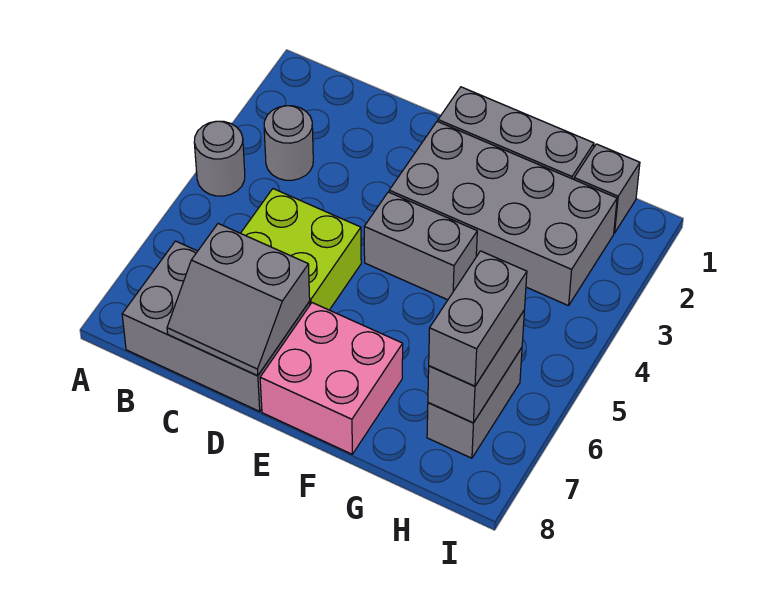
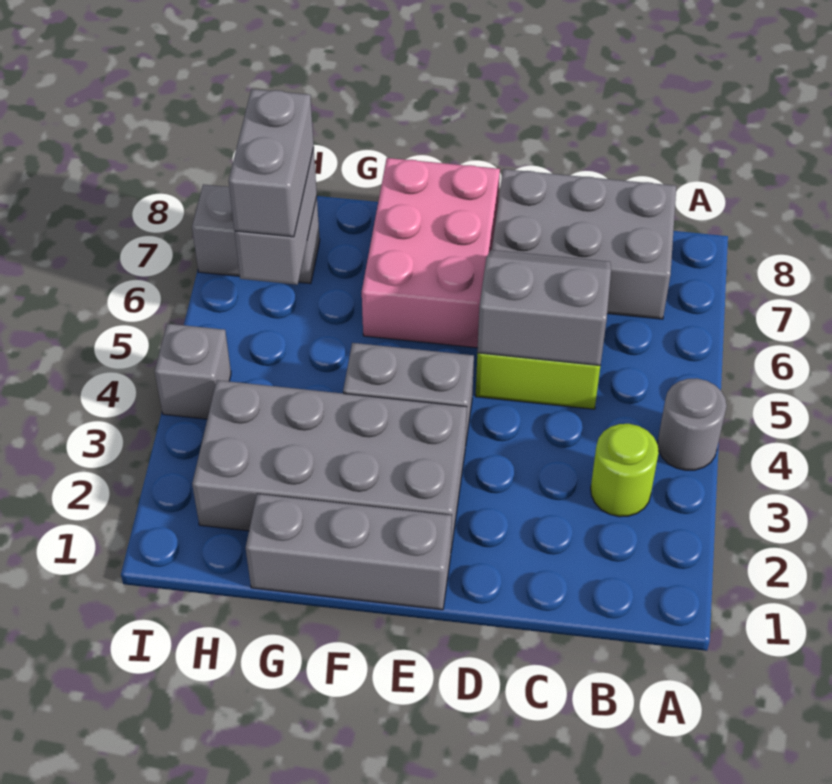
grey 1x1 round brick [264,106,313,180] -> lime 1x1 round brick [591,424,659,517]
grey 2x2 slope [167,224,310,376] -> grey 2x2 slope moved to [477,250,611,366]
pink 2x2 brick [260,303,403,454] -> pink 2x3 brick [362,158,500,348]
grey 1x1 brick [574,144,640,233] -> grey 1x1 brick moved to [155,324,231,419]
grey 1x2 brick [427,348,522,458] -> grey 1x2 brick turned to [192,184,320,284]

